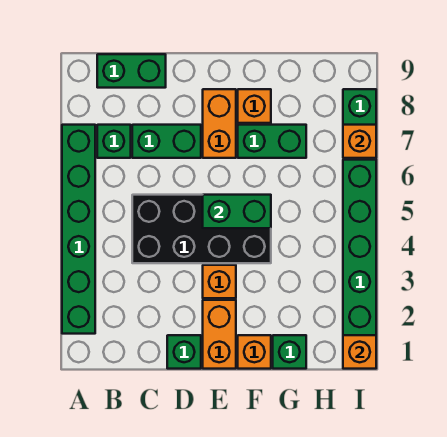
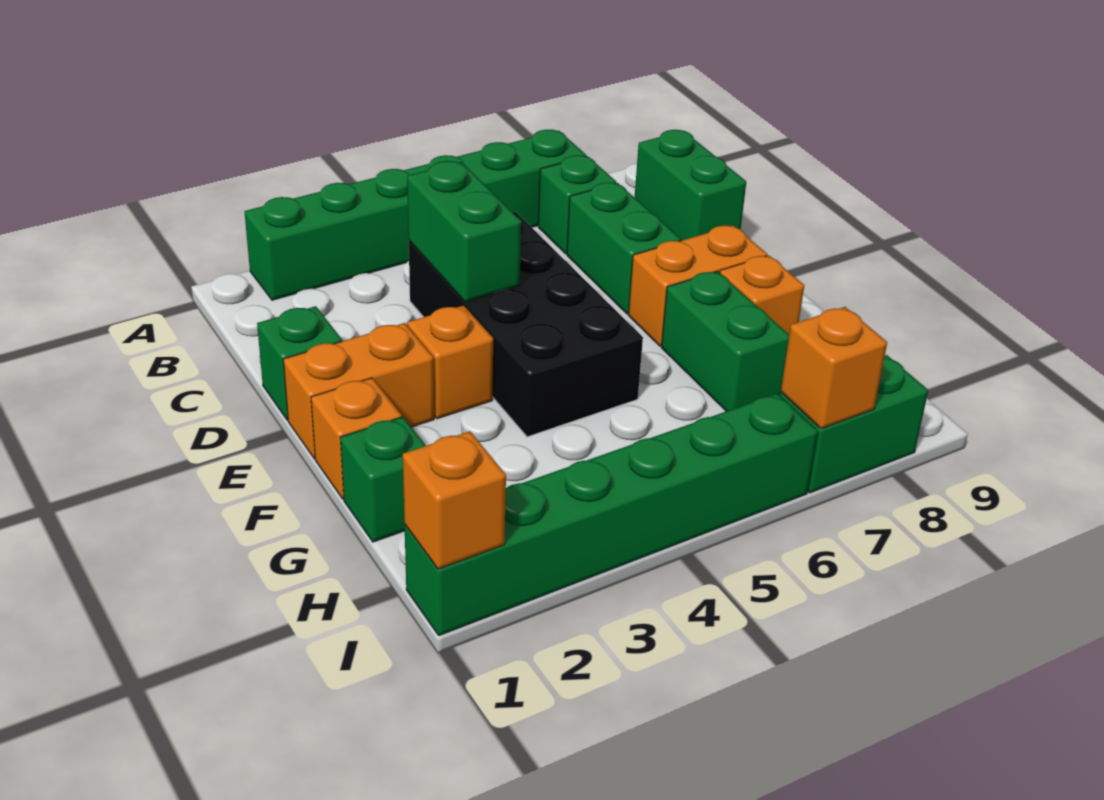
green 1x2 brick [203,195,271,228] -> green 1x2 brick moved to [407,161,521,302]

